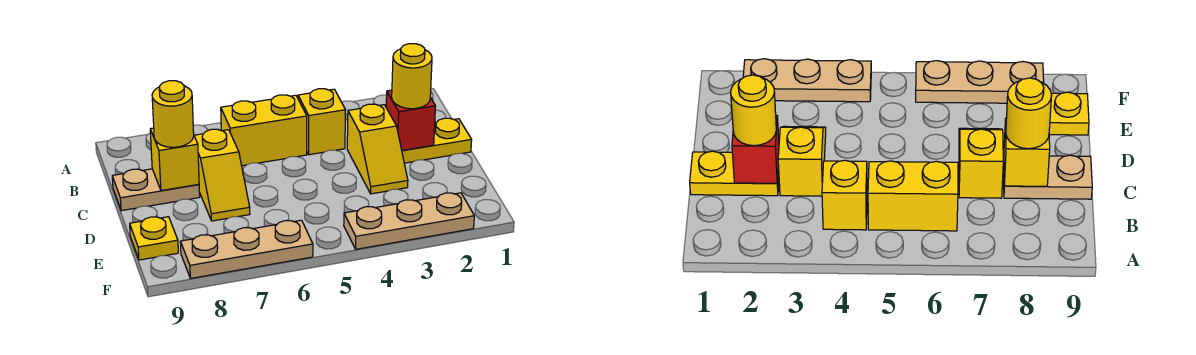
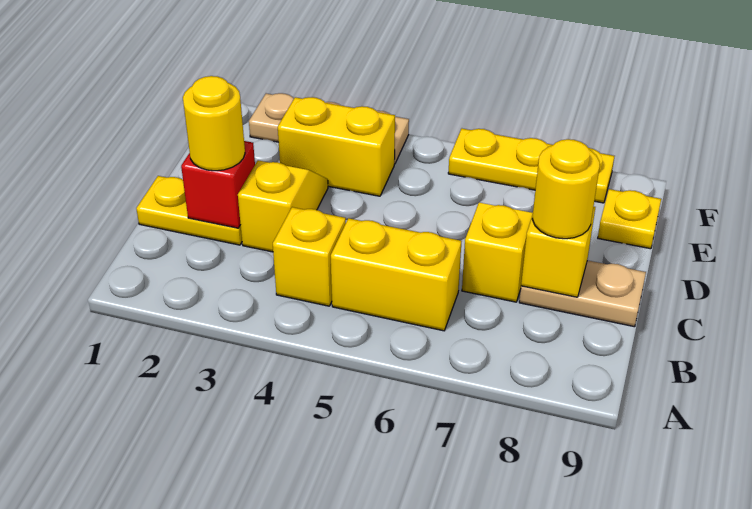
none -> yellow 1x2 brick [278,97,395,196]
tan 1x3 plate [180,220,313,278] -> yellow 1x3 plate [448,129,614,203]

